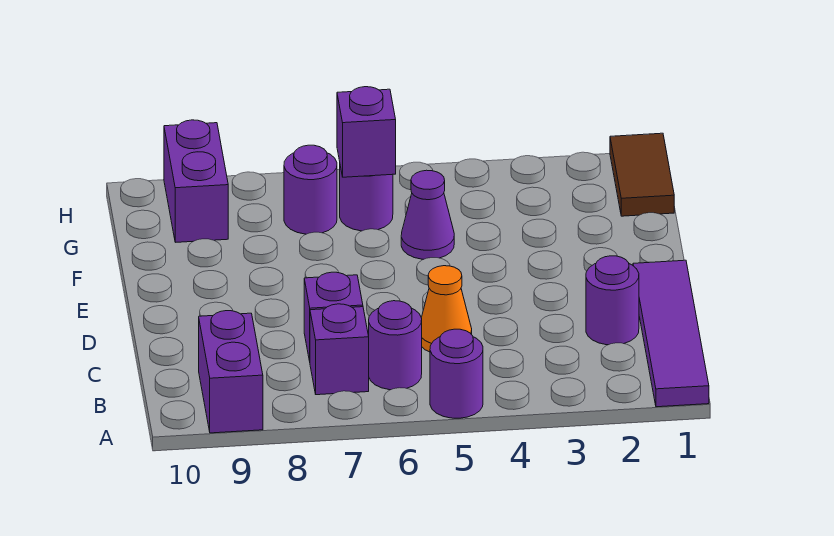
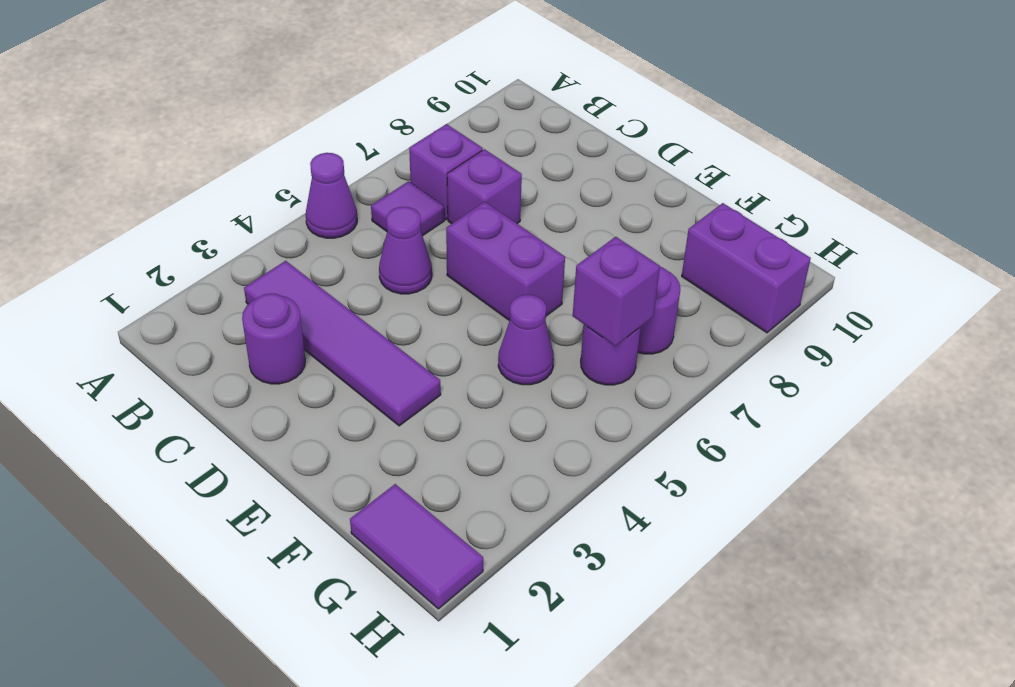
purple 1x4 tile [633,260,709,407] -> purple 1x4 tile moved to [244,261,441,426]
purple 1x1 round brick [430,329,483,418] -> purple 1x1 cone [306,153,357,238]
purple 1x2 brick [199,311,263,433] -> purple 1x2 brick moved to [446,202,565,321]
purple 1x1 round brick [369,301,422,390] -> purple 1x1 tile [371,181,444,236]
orange 1x1 cone [421,266,472,352] -> purple 1x1 cone [379,207,432,294]
brown 1x2 tile [610,133,674,216] -> purple 1x2 tile [350,484,483,609]

